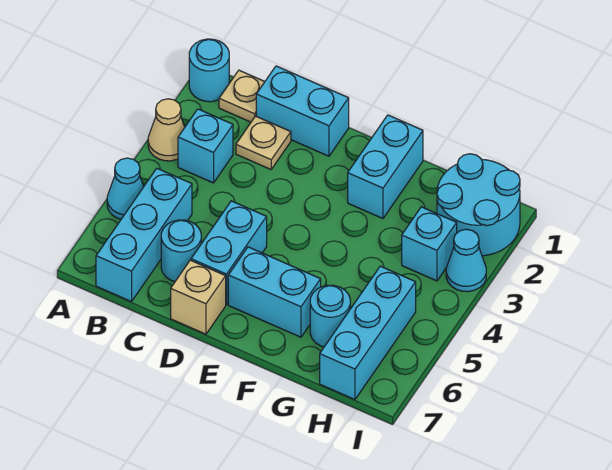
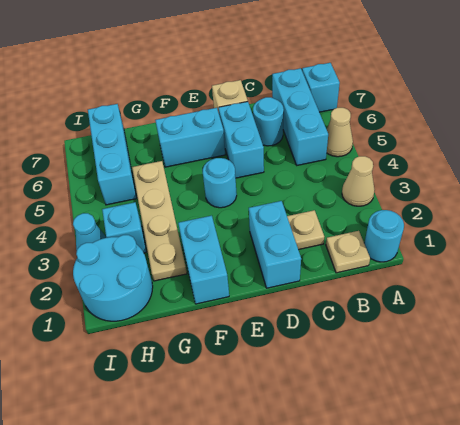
cyan 1x1 cone [107,158,144,219] -> tan 1x1 cone [327,108,353,157]
cyan 1x1 brick [178,109,233,183] -> cyan 1x1 brick moved to [302,63,340,112]
cyan 1x2 brick [256,66,349,156] -> cyan 1x2 brick turned to [249,201,301,288]
none -> tan 1x4 plate [132,161,187,281]
cyan 1x1 round brick [310,285,350,347] -> cyan 1x1 round brick moved to [203,158,237,208]

